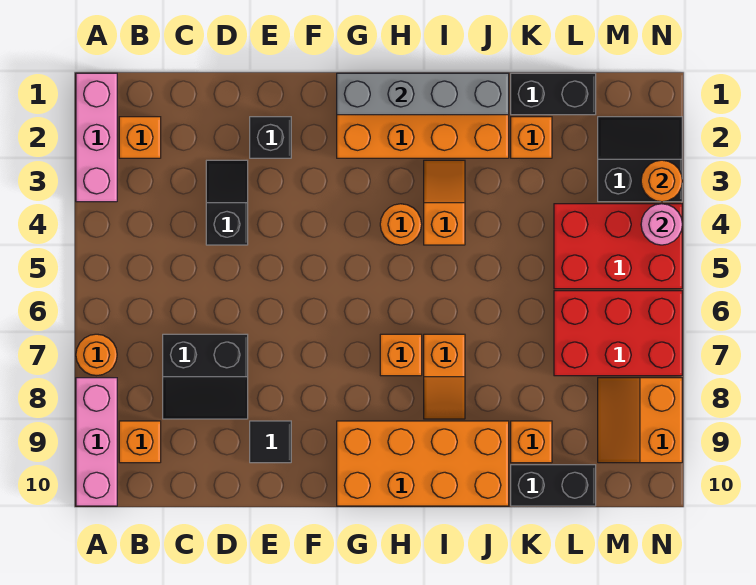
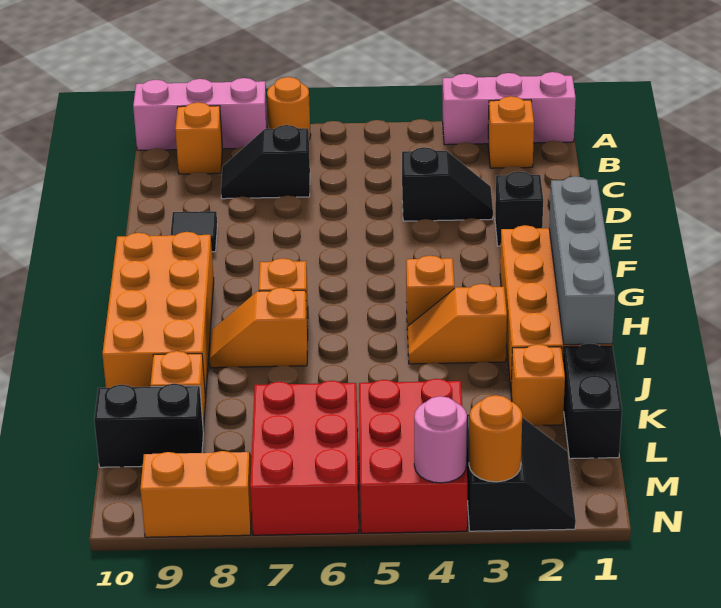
black 2x2 slope [163,334,248,419] -> black 1x2 slope [221,125,310,199]
orange 1x1 round brick [380,204,422,245] -> orange 1x1 brick [406,255,454,330]
orange 1x2 slope [424,160,465,245] -> orange 1x2 slope turned to [408,284,507,364]
black 1x2 brick [511,465,596,506] -> black 1x2 brick turned to [94,384,203,467]

